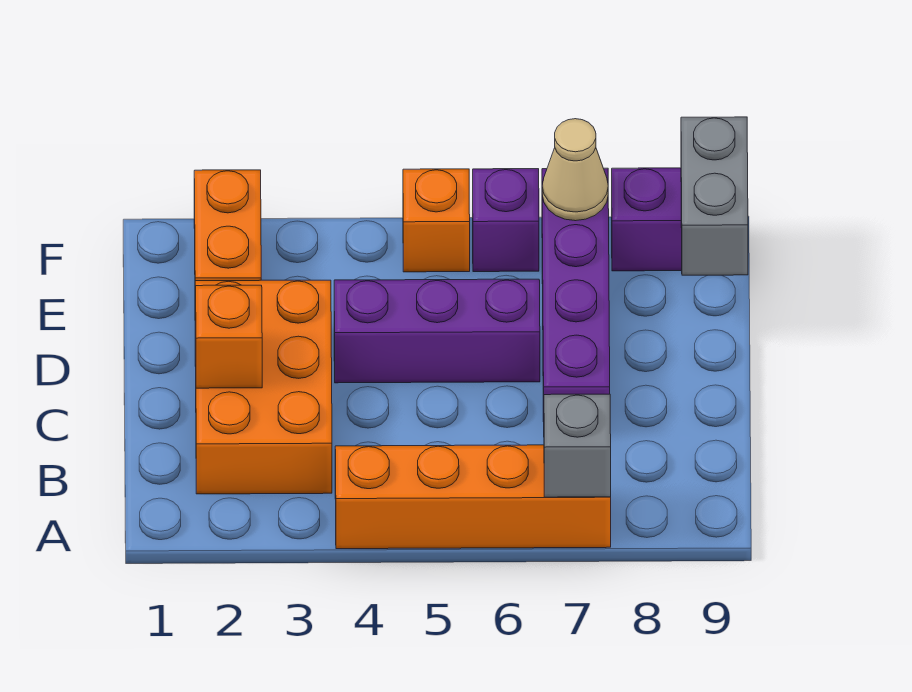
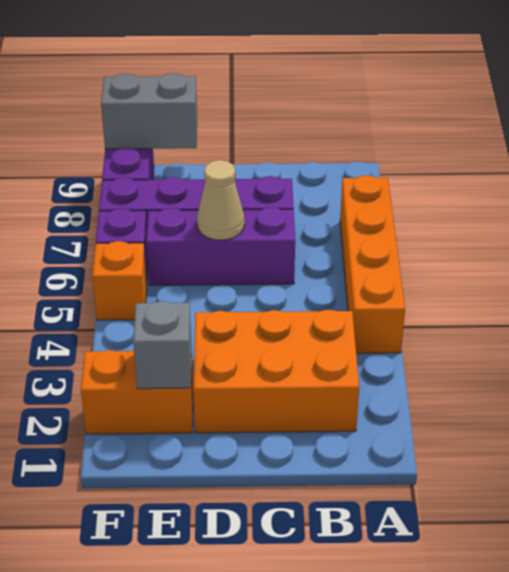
grey 1x1 brick [544,394,611,497] -> grey 1x1 brick moved to [133,301,192,389]
orange 1x1 brick [195,285,262,388] -> none
purple 1x3 brick [334,279,540,383] -> purple 1x3 brick turned to [146,207,295,285]
tan 1x1 cone [542,119,608,221] -> tan 1x1 cone moved to [197,160,245,240]

